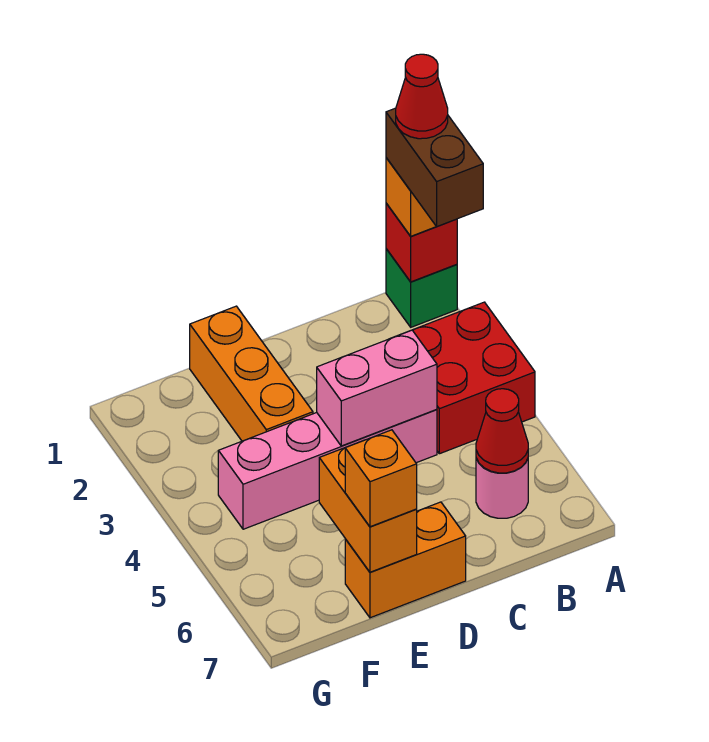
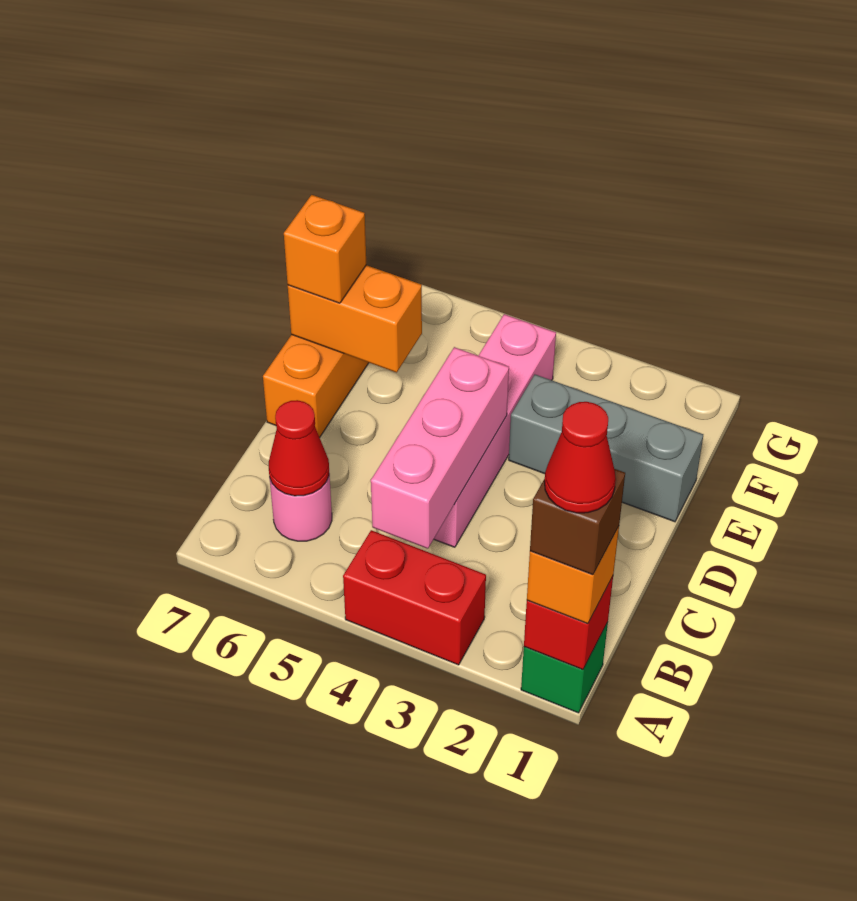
brown 1x2 brick [386,108,483,227] -> brown 1x1 brick [530,469,625,575]
red 2x2 brick [390,302,535,454] -> red 1x2 brick [343,530,486,665]
pink 1x2 brick [317,330,437,446] -> pink 1x3 brick [371,347,509,549]
orange 1x3 brick [190,306,313,441] -> grey 1x3 brick [509,375,703,522]

